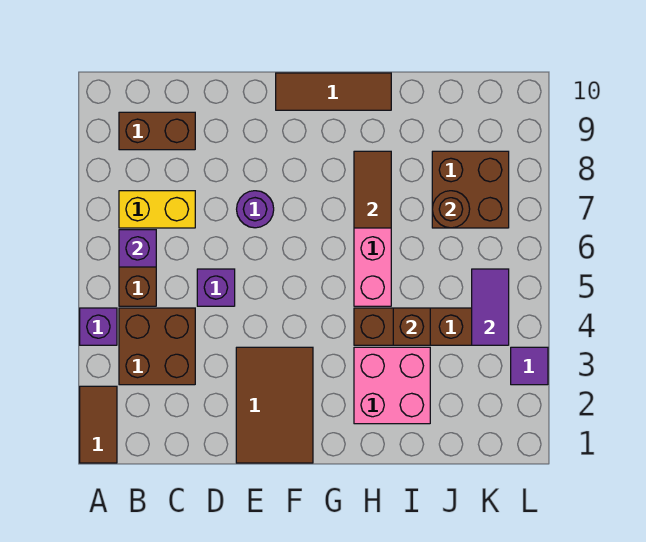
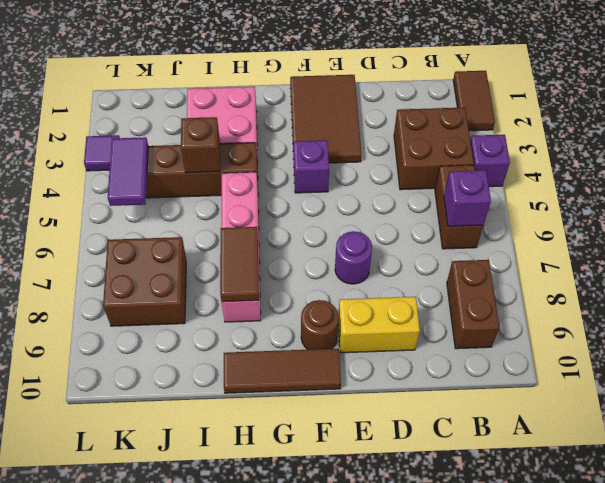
yellow 1x2 brick [119,191,195,228] -> yellow 1x2 brick moved to [338,297,420,353]
brown 1x2 brick [119,112,195,150] -> brown 1x2 brick turned to [447,260,499,349]
purple 1x1 brick [197,269,235,306] -> purple 1x1 brick moved to [293,140,329,193]
brown 1x1 round brick [432,191,470,228] -> brown 1x1 round brick moved to [301,300,339,350]

